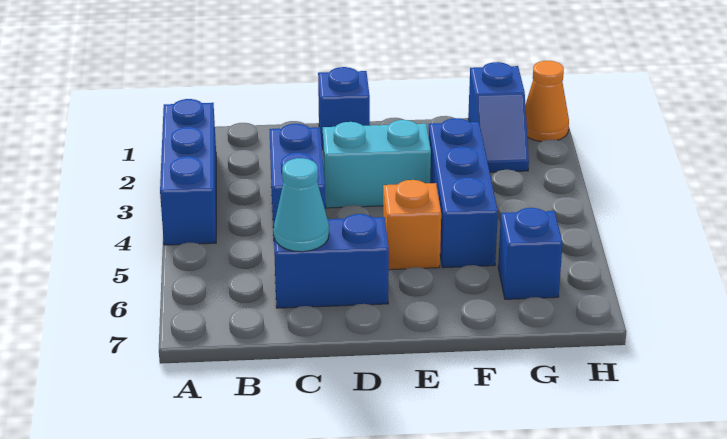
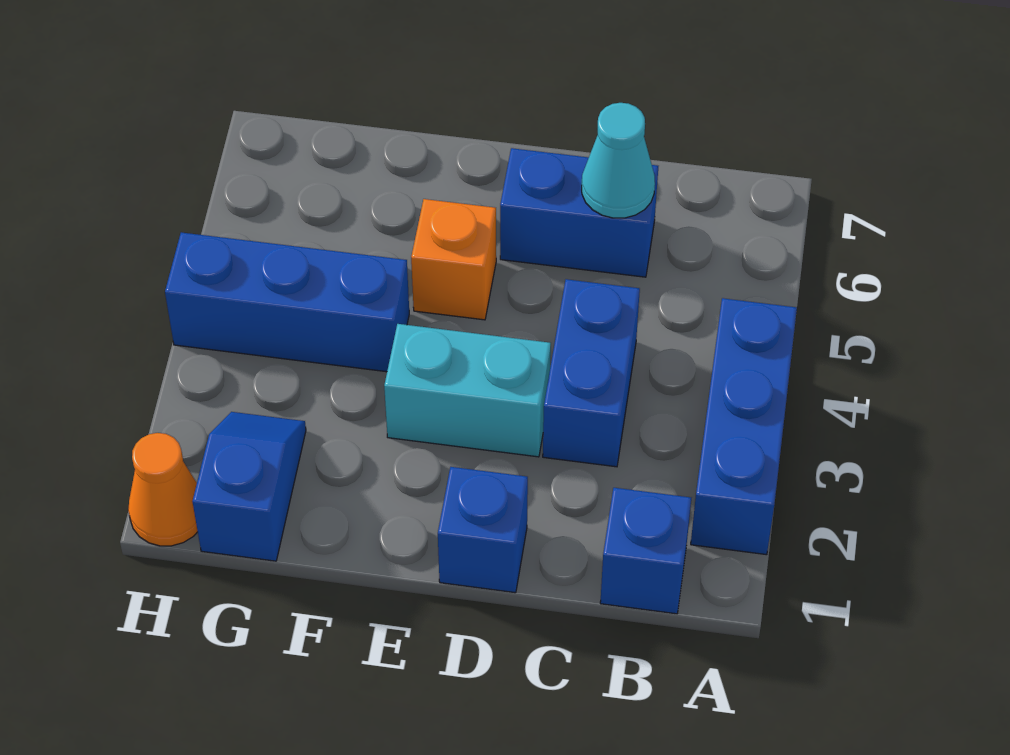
blue 1x3 brick [429,118,498,268] -> blue 1x3 brick turned to [165,232,409,372]
blue 1x1 brick [498,208,563,299] -> blue 1x1 brick moved to [600,488,691,614]

